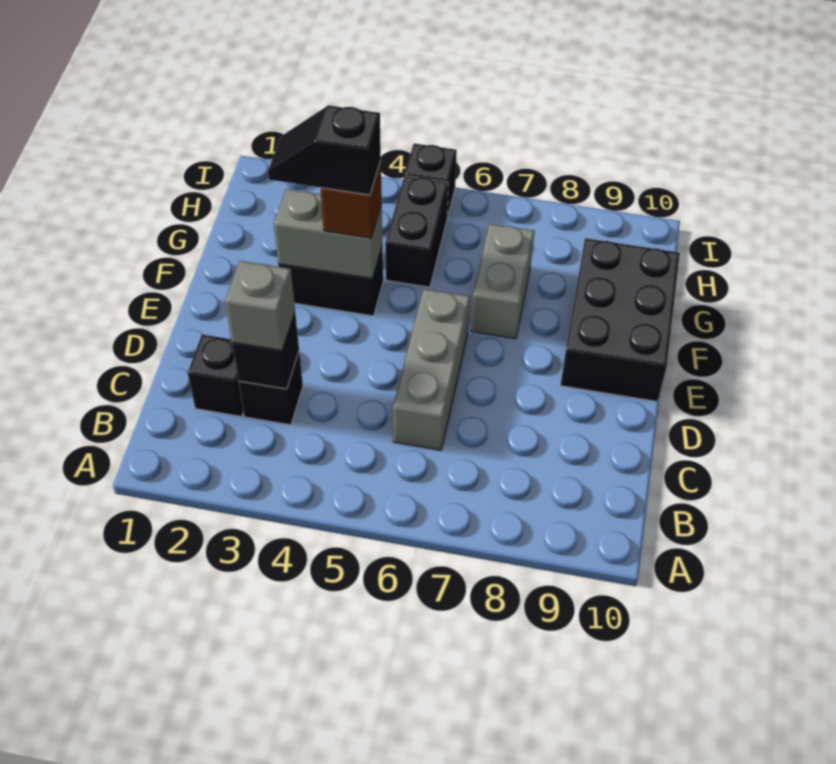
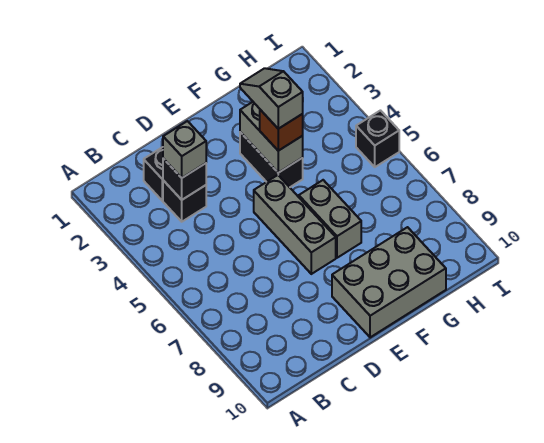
grey 1x3 brick [393,289,470,450] -> grey 1x3 brick turned to [254,175,336,274]
black 2x3 brick [560,238,680,402] -> grey 2x3 brick [332,227,446,337]
black 1x2 slope [268,105,381,195] -> grey 1x2 slope [240,68,303,129]
grey 1x2 brick [471,224,534,339] -> grey 1x2 brick turned to [299,180,361,258]
black 1x2 brick [385,176,448,287] -> none

